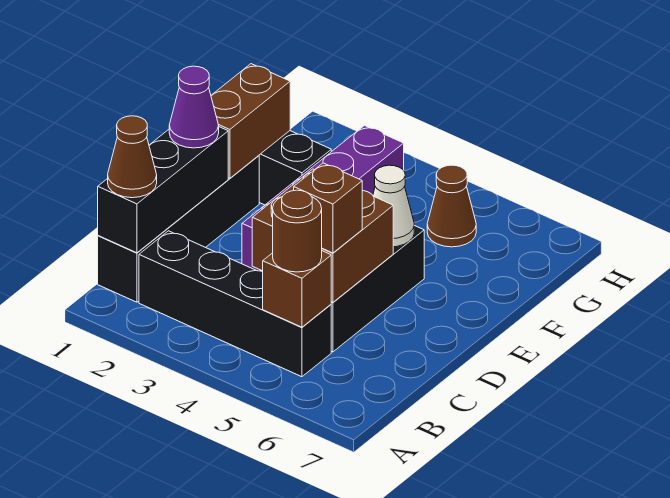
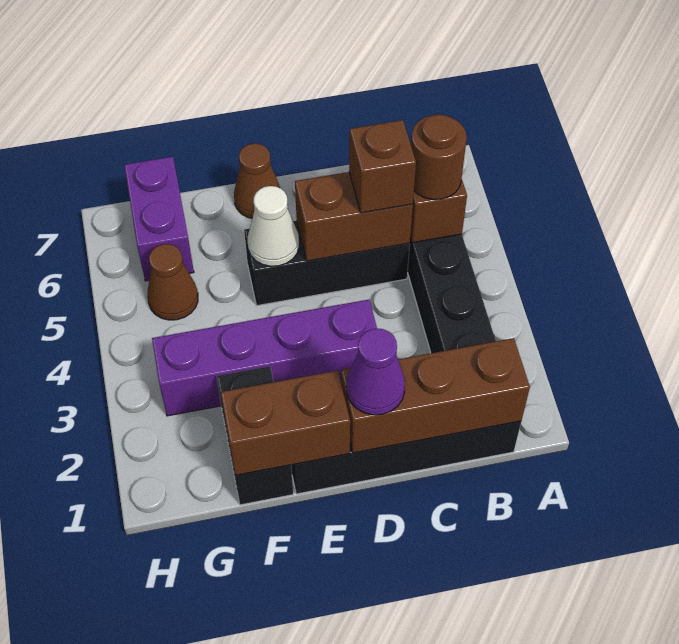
black 1x3 brick [98,127,228,253] -> brown 1x3 brick [341,338,530,453]
brown 1x1 cone [108,116,157,198] -> brown 1x1 cone moved to [234,143,280,218]
brown 2x2 brick [252,169,393,302] -> brown 1x2 brick [295,172,413,261]
none -> purple 1x2 brick [124,157,194,281]

